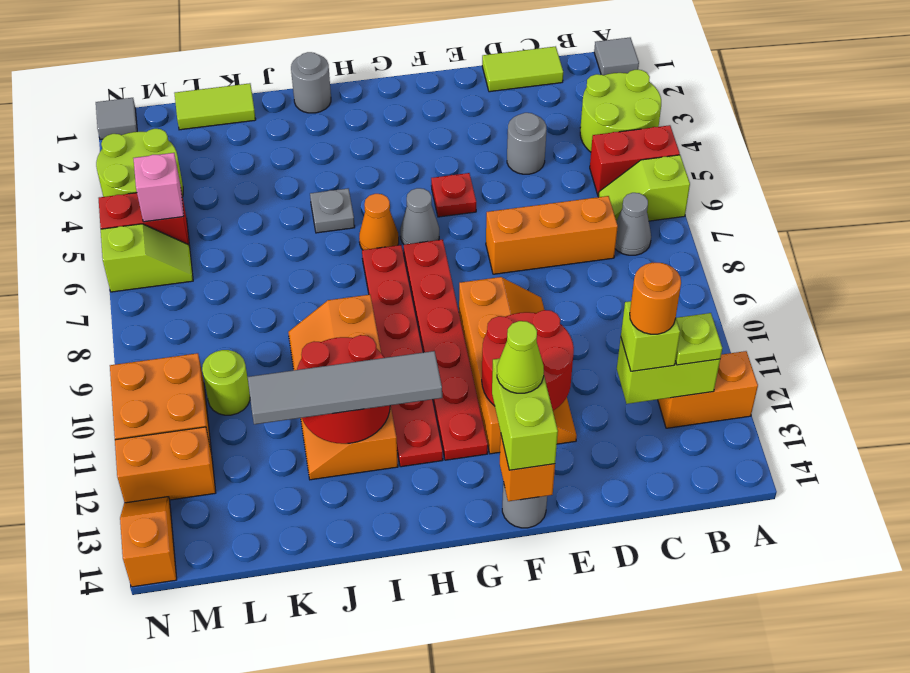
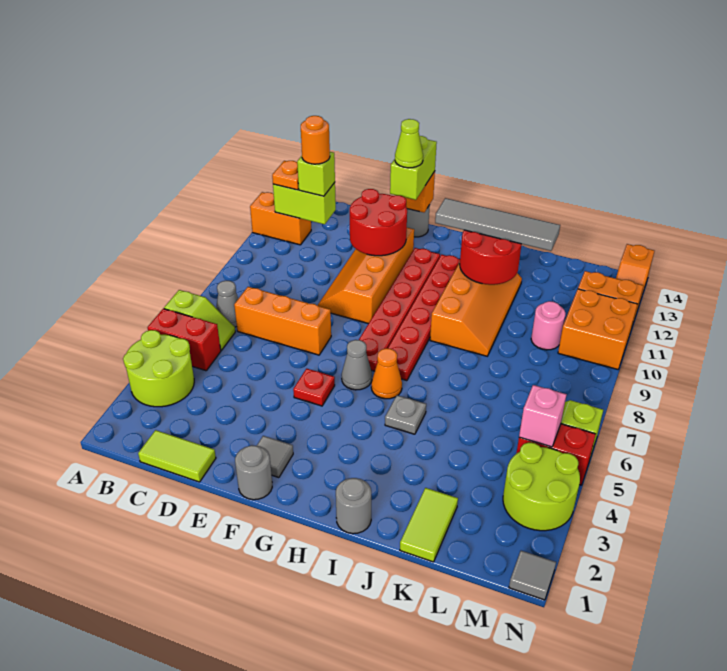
grey 1x1 tile [594,38,639,75] -> grey 1x1 tile moved to [257,436,293,478]
lime 1x1 plate [675,313,722,365] -> orange 1x1 plate [272,161,299,190]
grey 1x1 round brick [507,113,547,174] -> grey 1x1 round brick moved to [235,445,272,500]
lime 1x2 tile [174,83,256,130] -> lime 1x2 tile turned to [400,488,458,562]
lime 1x1 round brick [202,350,250,415] -> pink 1x1 round brick [531,301,566,350]

